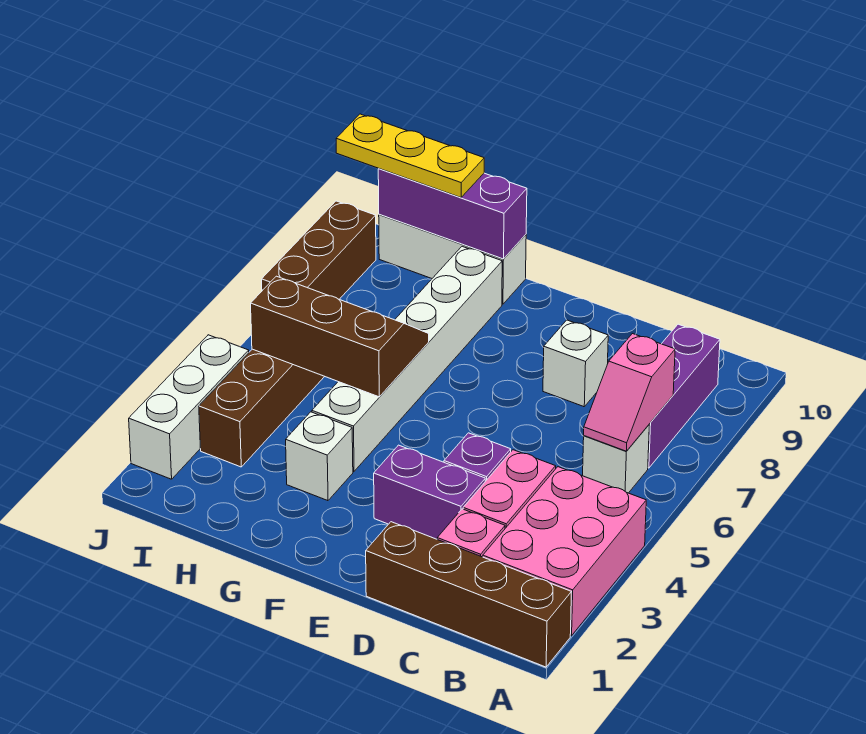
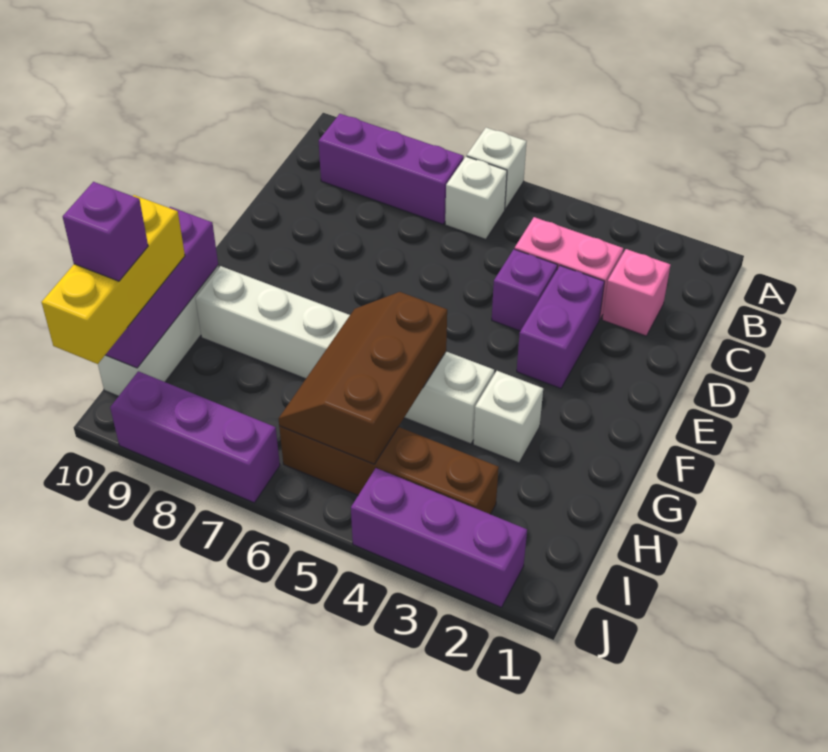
brown 1x4 brick [366,522,571,667] -> none
pink 2x3 brick [483,467,646,636] -> none
pink 1x2 slope [584,334,675,451] -> none
white 1x1 brick [543,320,608,407] -> white 1x1 brick moved to [467,128,527,209]
yellow 1x3 plate [336,114,484,198] -> yellow 1x3 brick [42,195,185,364]
none -> purple 1x1 brick [63,182,148,281]
white 1x3 brick [129,335,249,479] -> purple 1x3 brick [351,468,527,607]
brown 1x3 brick [262,201,376,299] -> purple 1x3 brick [110,371,280,503]

